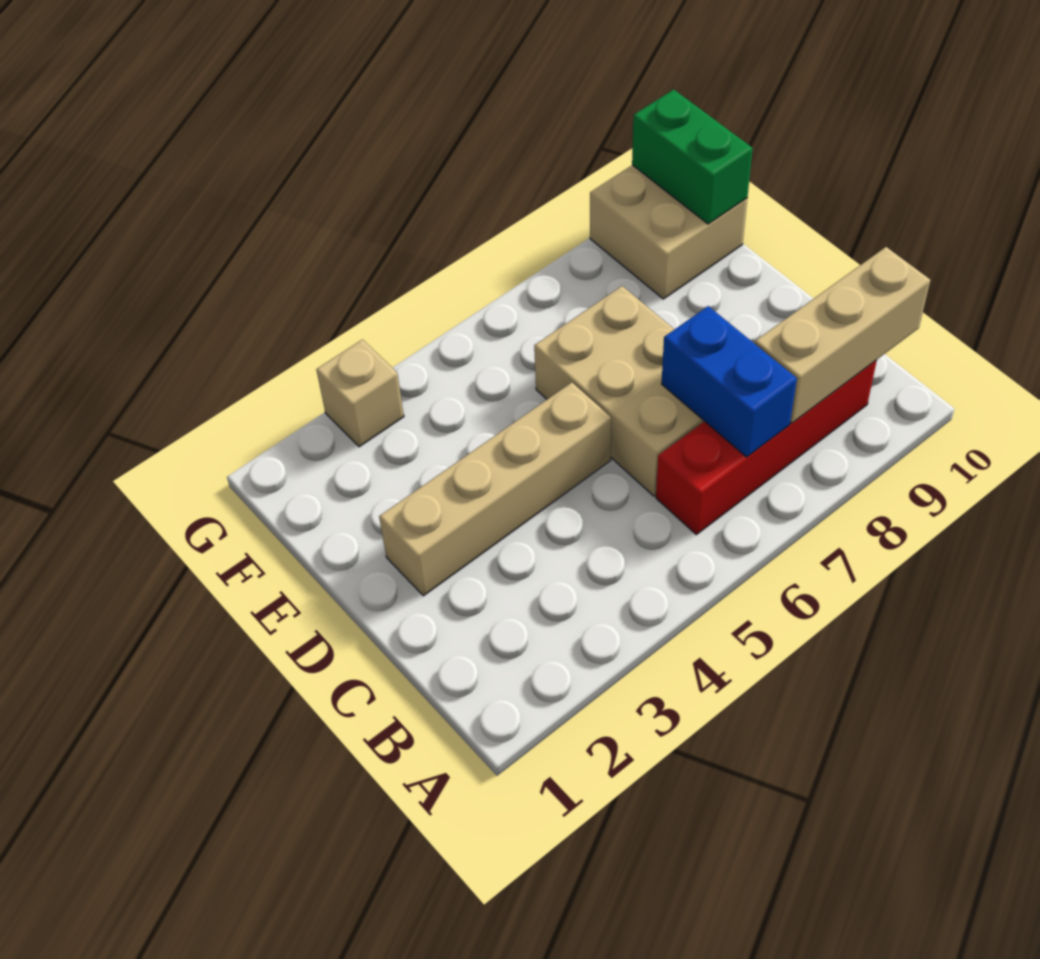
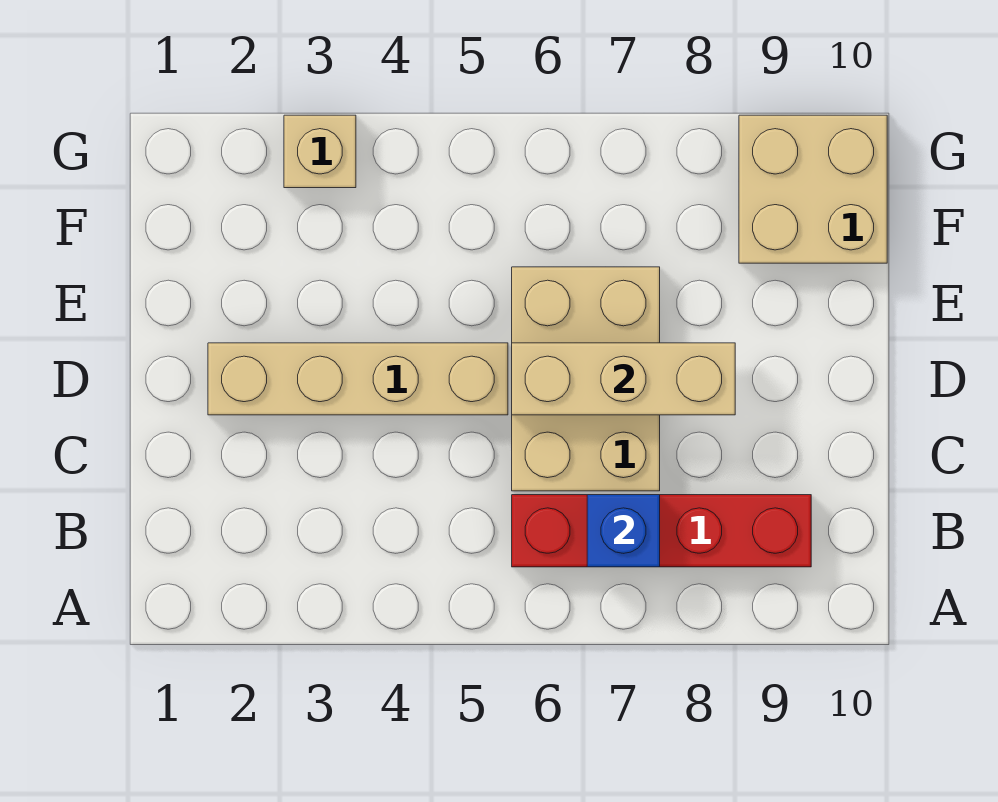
blue 1x2 brick [662,306,797,457] -> blue 1x1 brick [587,495,660,567]
tan 1x3 brick [755,247,930,423] -> tan 1x3 brick moved to [512,343,735,415]
green 1x2 brick [632,89,753,224] -> none

